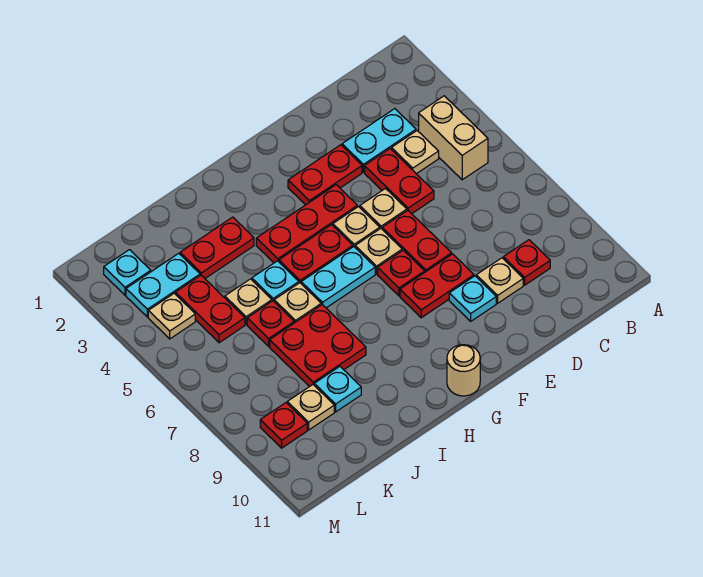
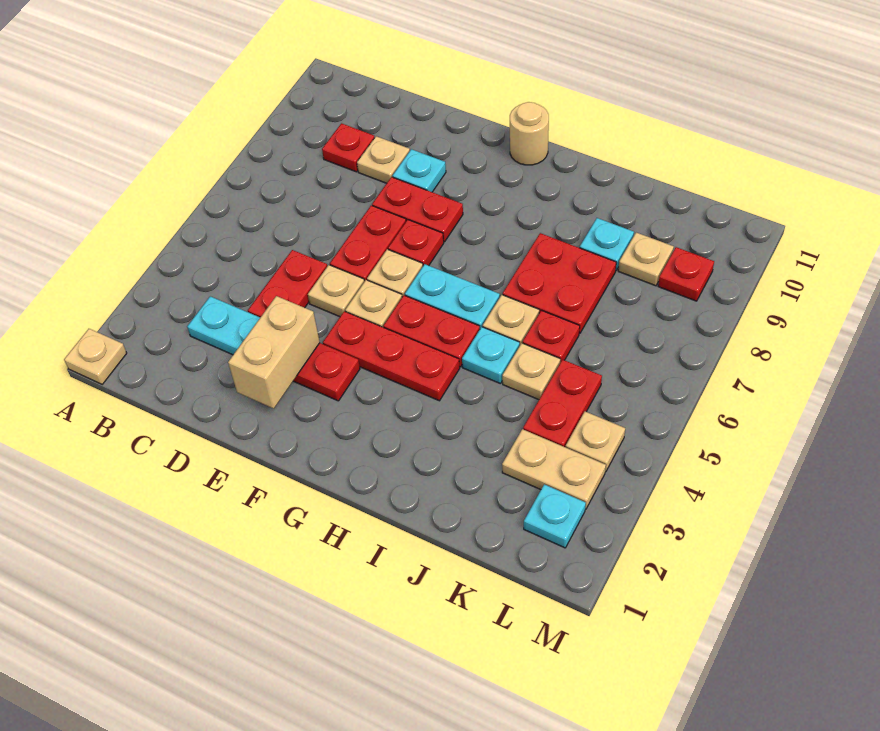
tan 1x2 brick [419,96,488,180] -> tan 1x2 brick moved to [228,296,320,408]
tan 1x1 plate [392,131,439,174] -> tan 1x1 plate moved to [64,329,127,384]
red 1x2 plate [180,217,254,278] -> none
cyan 1x2 plate [126,253,200,317] -> tan 1x2 plate [502,429,606,509]

